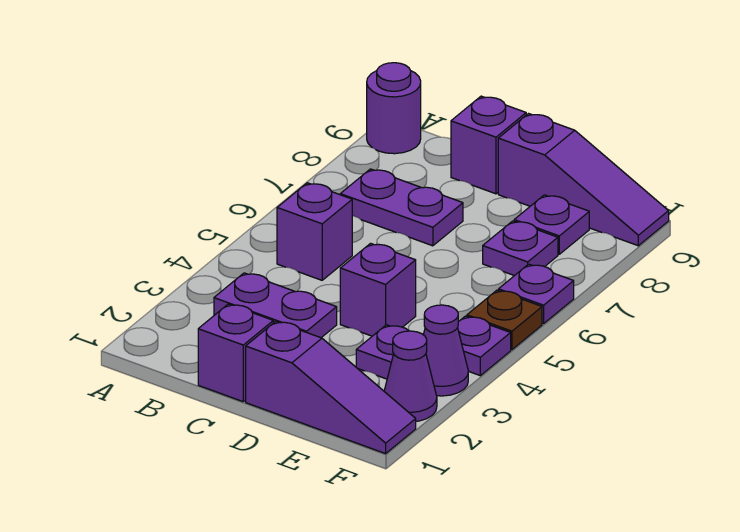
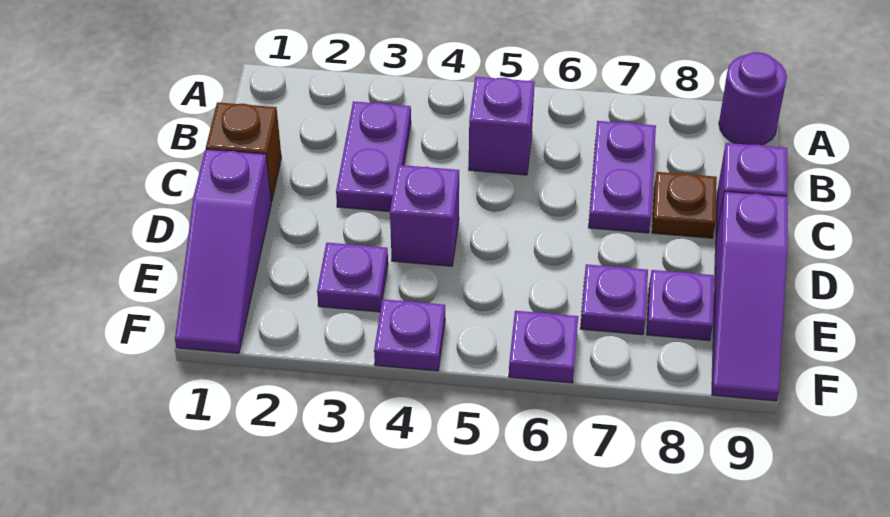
purple 1x1 brick [198,304,273,402] -> brown 1x1 brick [206,102,282,202]
purple 1x1 cone [384,331,437,421] -> none
purple 1x1 cone [423,305,468,396] -> none
brown 1x1 plate [467,290,542,350] -> brown 1x1 plate moved to [652,172,717,238]

